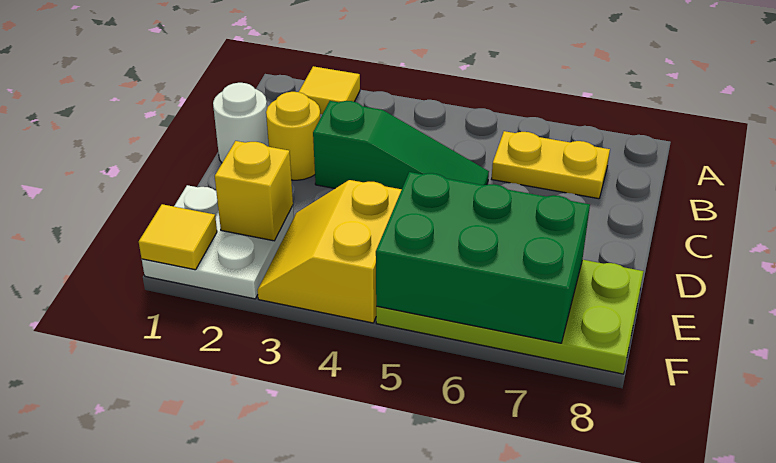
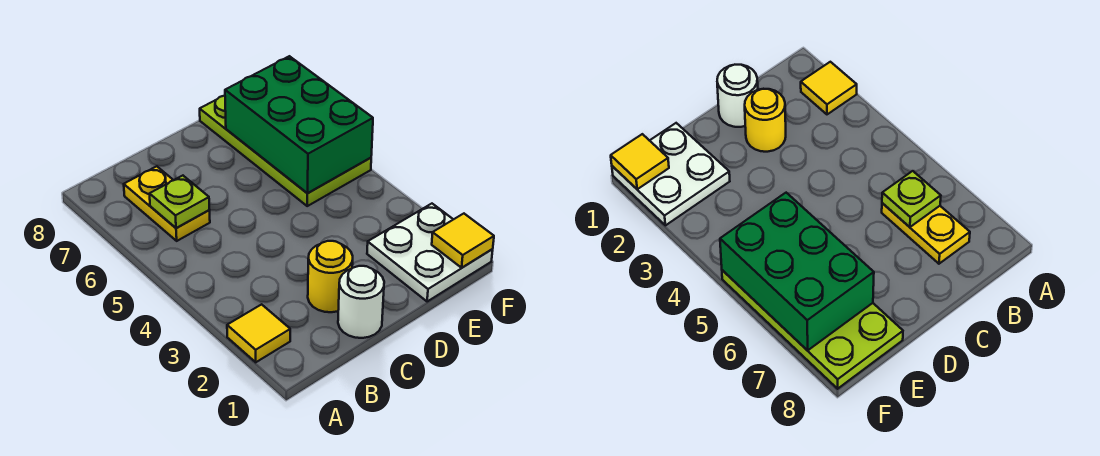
none -> lime 1x1 plate [150,176,209,228]
green 1x3 slope [313,101,489,189] -> none
yellow 1x1 brick [215,141,293,241] -> none
yellow 2x2 slope [257,180,402,323] -> none

